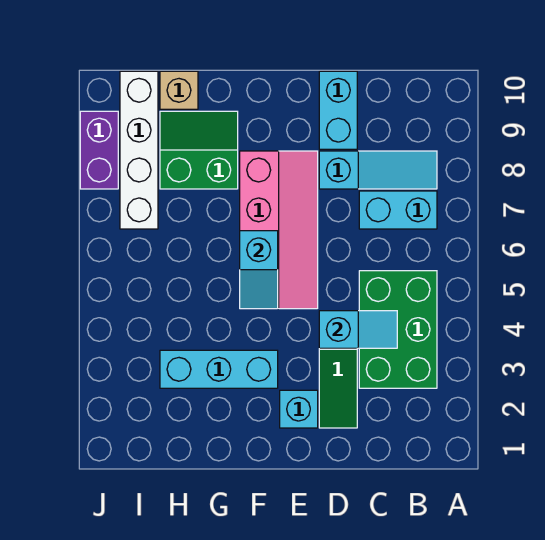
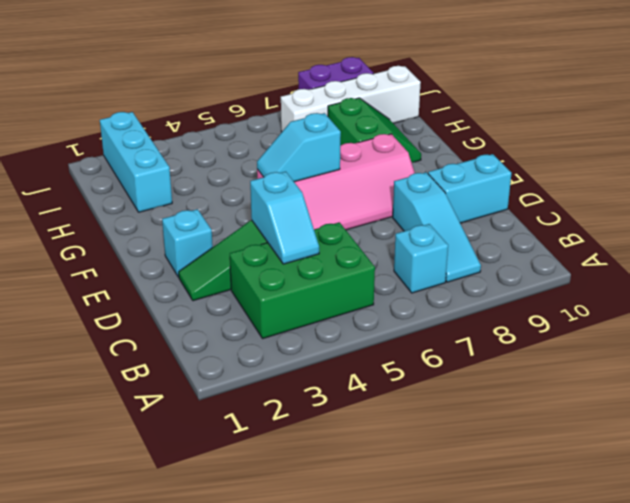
cyan 1x2 brick [359,191,437,229] -> cyan 1x1 brick [394,224,448,293]
cyan 1x3 brick [160,350,278,388] -> cyan 1x3 brick moved to [100,112,172,212]
tan 1x1 brick [160,71,198,109] -> none

